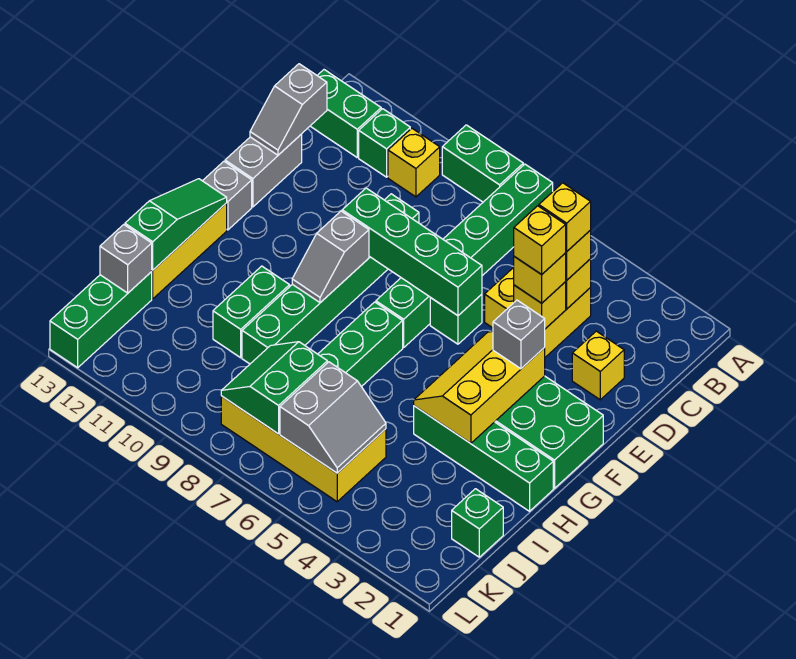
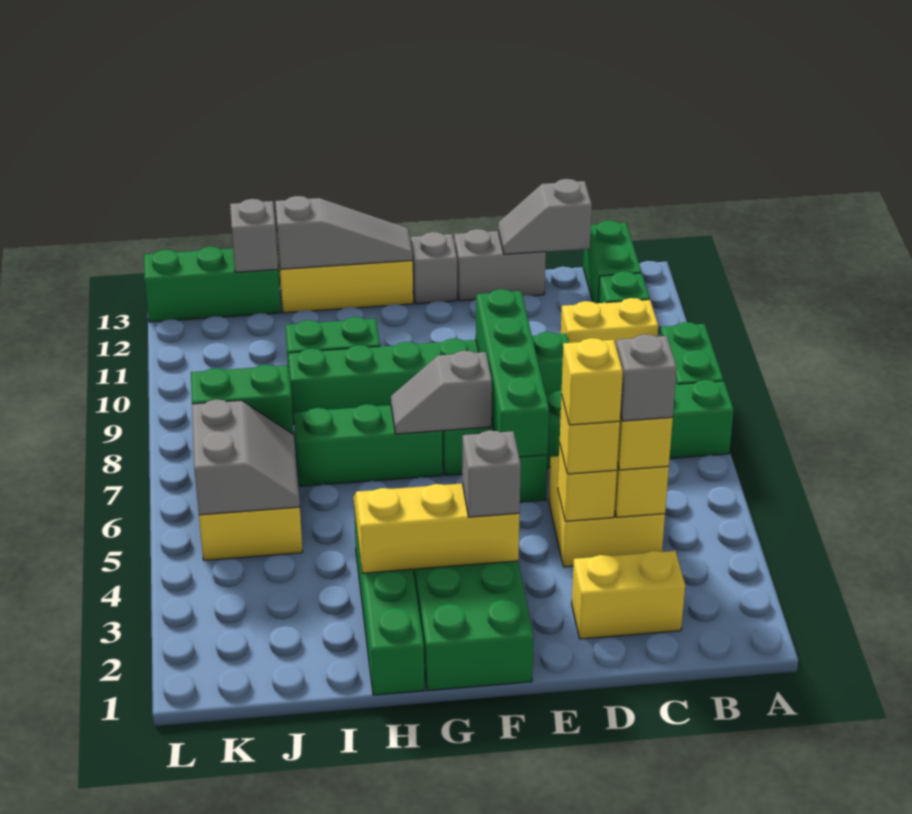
yellow 1x1 brick [388,128,440,197] -> yellow 1x2 brick [561,298,658,345]
yellow 1x1 brick [539,183,591,252] -> grey 1x1 brick [616,334,677,421]
yellow 1x1 brick [572,331,624,400] -> yellow 1x2 brick [572,551,685,639]
grey 1x2 slope [292,211,369,303] -> grey 1x2 slope moved to [391,351,492,434]
green 1x3 slope [125,179,227,270] -> grey 1x3 slope [275,196,413,269]
green 1x1 brick [452,489,503,557] -> none
grey 2x2 slope [280,362,386,473] -> grey 2x2 slope turned to [192,399,300,515]

